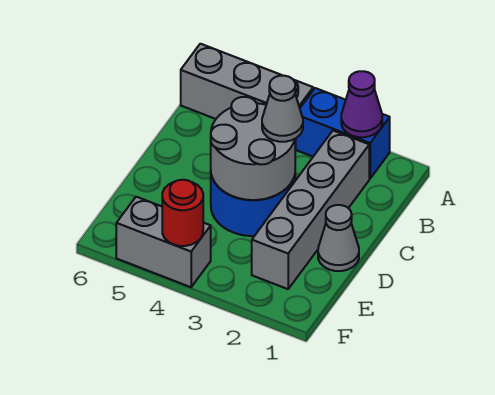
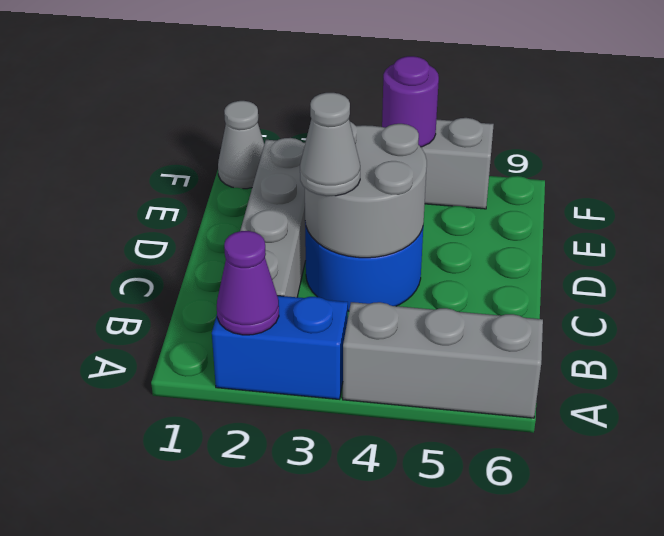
grey 1x1 cone [318,205,359,271] -> grey 1x1 cone moved to [218,101,264,189]
red 1x1 round brick [162,180,203,246] -> purple 1x1 round brick [382,56,439,147]

